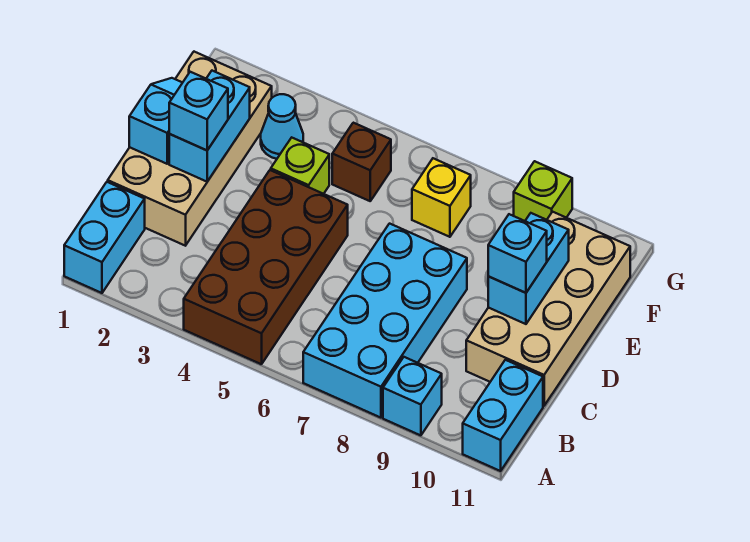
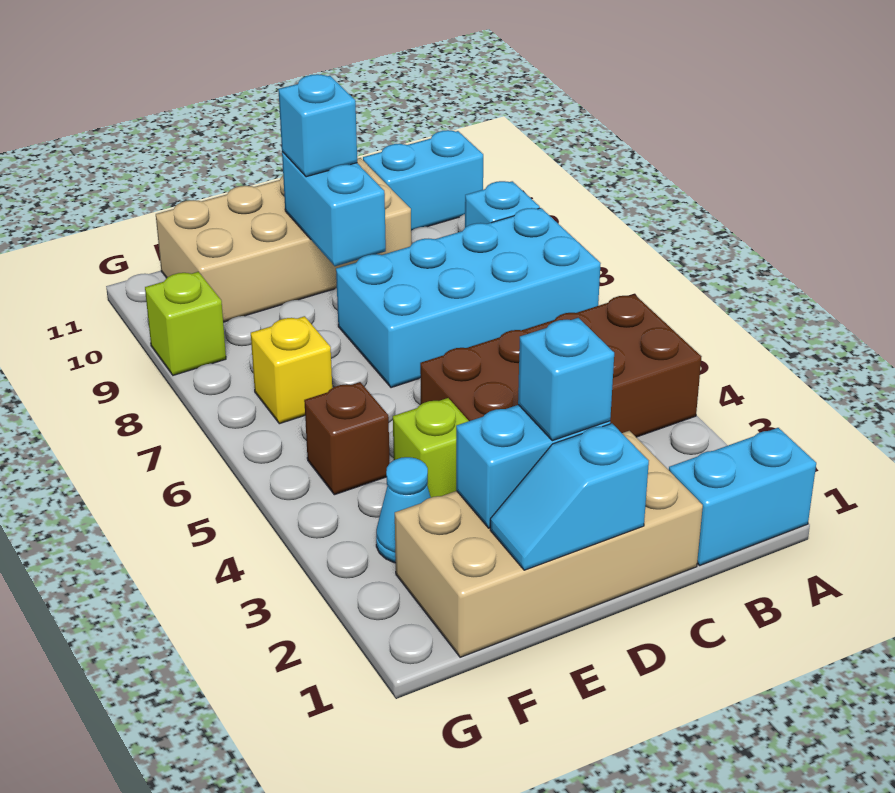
cyan 1x2 brick [488,213,569,324] -> cyan 1x2 brick turned to [282,152,386,266]

